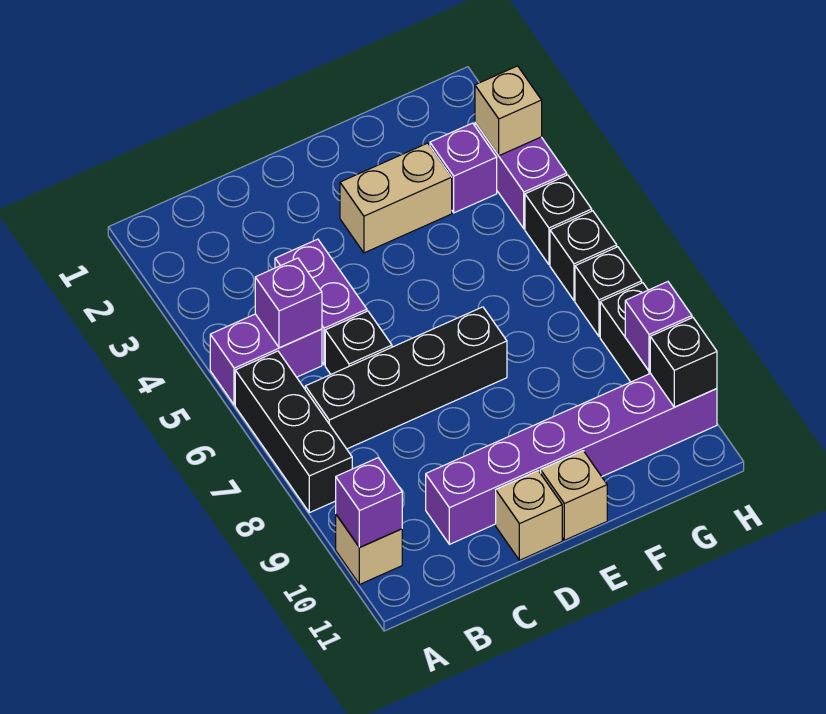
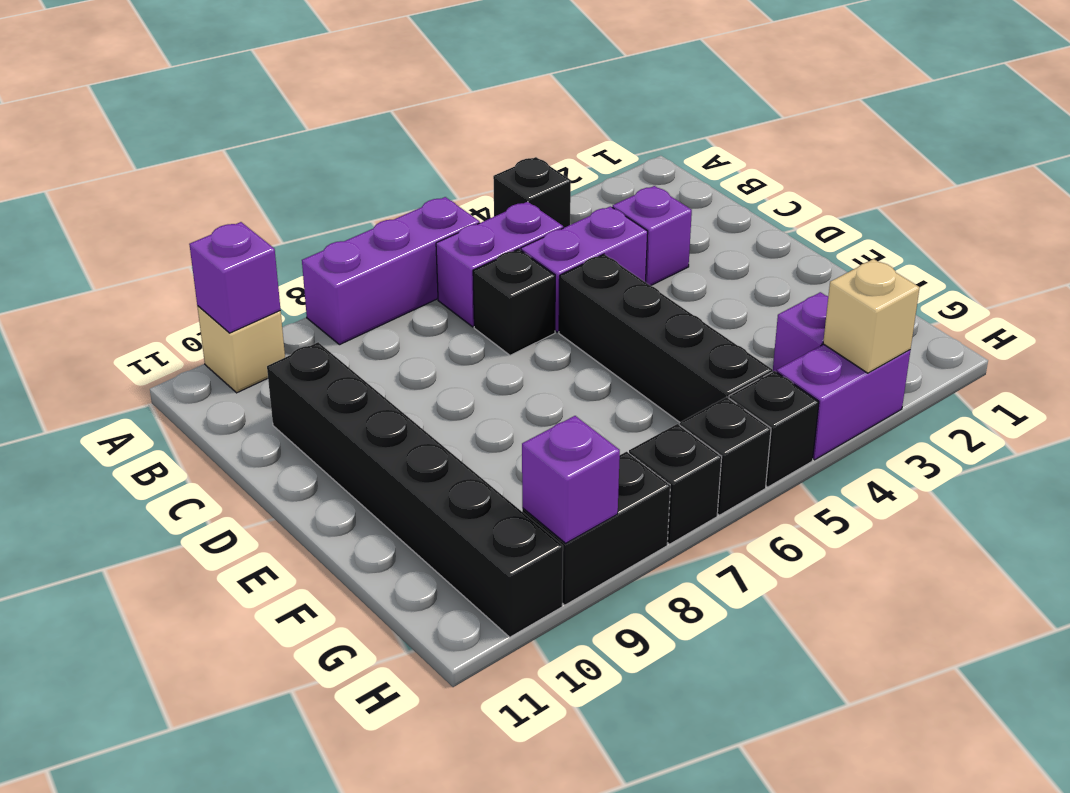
purple 1x2 brick [210,314,322,405] -> purple 1x2 brick turned to [436,202,563,327]
black 1x3 brick [235,351,352,513] -> purple 1x3 brick [302,197,480,345]
purple 1x1 brick [255,258,322,348] -> purple 1x1 brick moved to [612,186,692,286]
black 1x4 brick [305,307,507,449] -> black 1x4 brick moved to [559,254,772,422]
purple 1x6 brick [426,373,717,544] -> black 1x6 brick [267,342,563,637]
tan 1x1 brick [496,471,562,560] -> none
tan 1x2 brick [340,143,452,253] -> none
tan 1x1 brick [541,451,607,540] -> none
black 1x1 brick [650,318,717,407] -> black 1x1 brick moved to [493,157,571,228]

